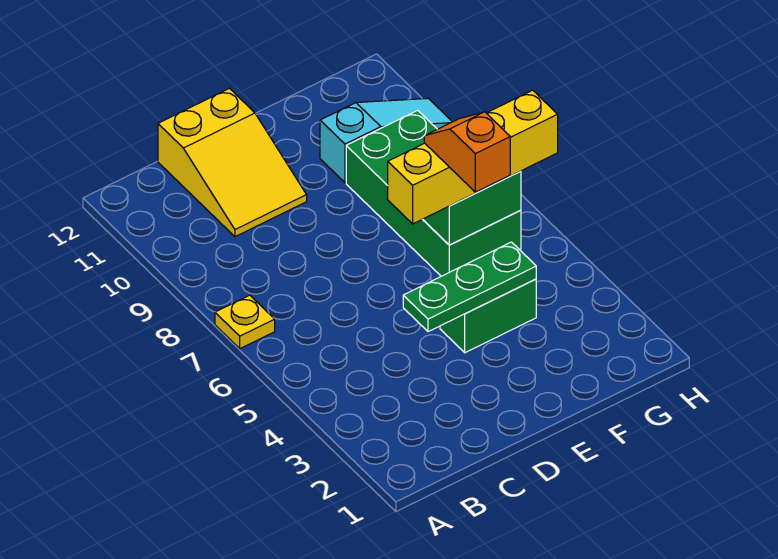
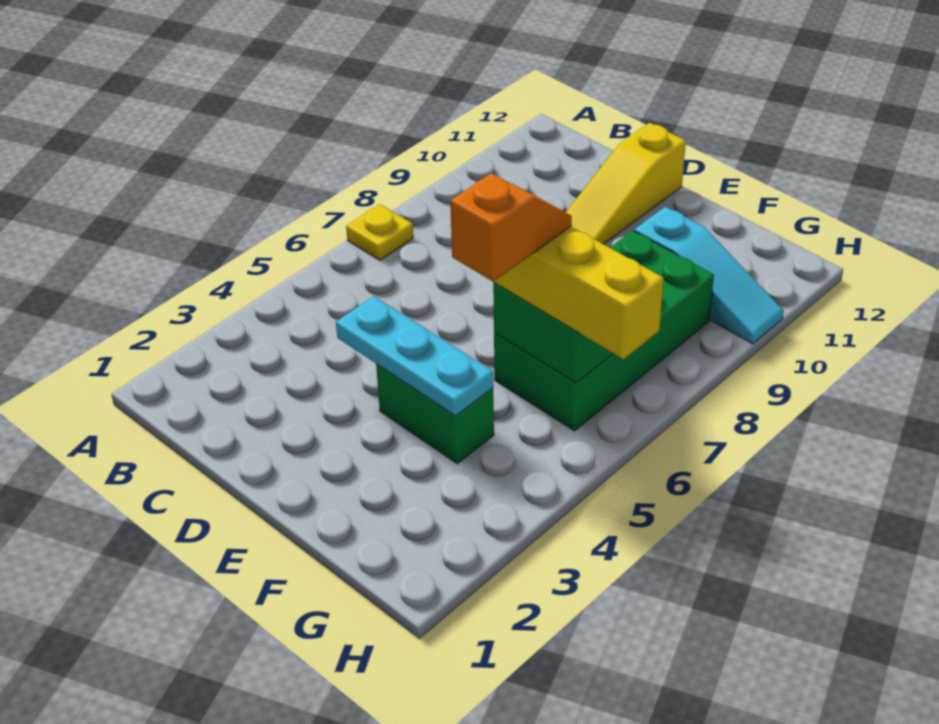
yellow 2x3 slope [158,88,307,237] -> yellow 1x3 slope [566,123,686,244]
green 1x3 plate [403,242,536,332] -> cyan 1x3 plate [336,296,493,416]

